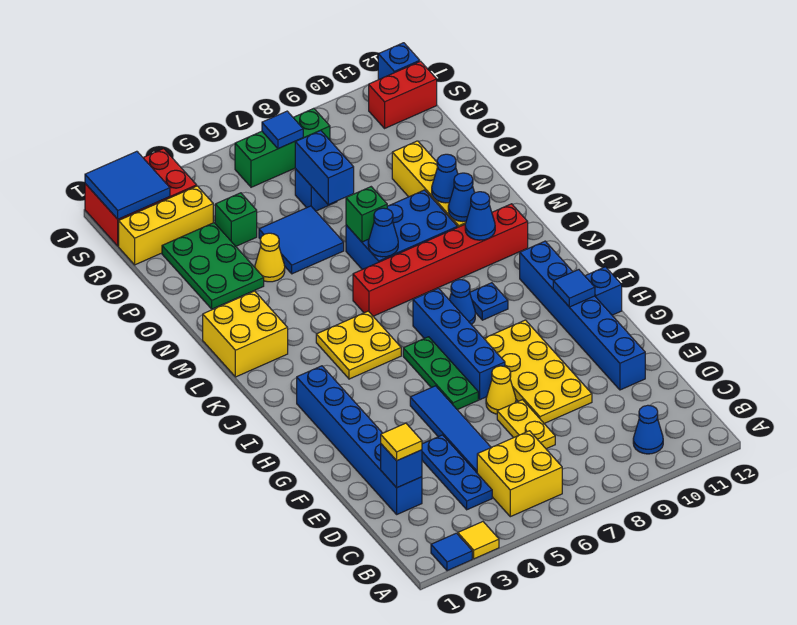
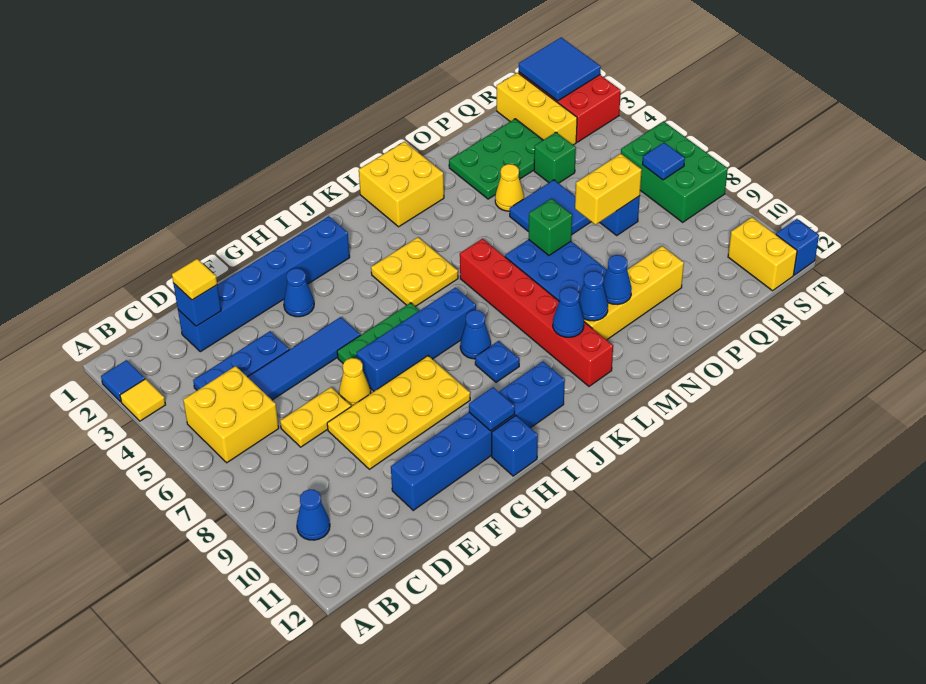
blue 1x1 cone [368,208,398,257] -> blue 1x1 cone moved to [284,268,314,317]
blue 1x2 brick [295,130,354,205] -> yellow 1x2 brick [575,154,642,225]
green 1x3 brick [235,108,330,187] -> green 2x3 brick [621,121,728,222]
red 1x2 brick [369,61,437,128] -> yellow 1x2 brick [728,217,797,291]

